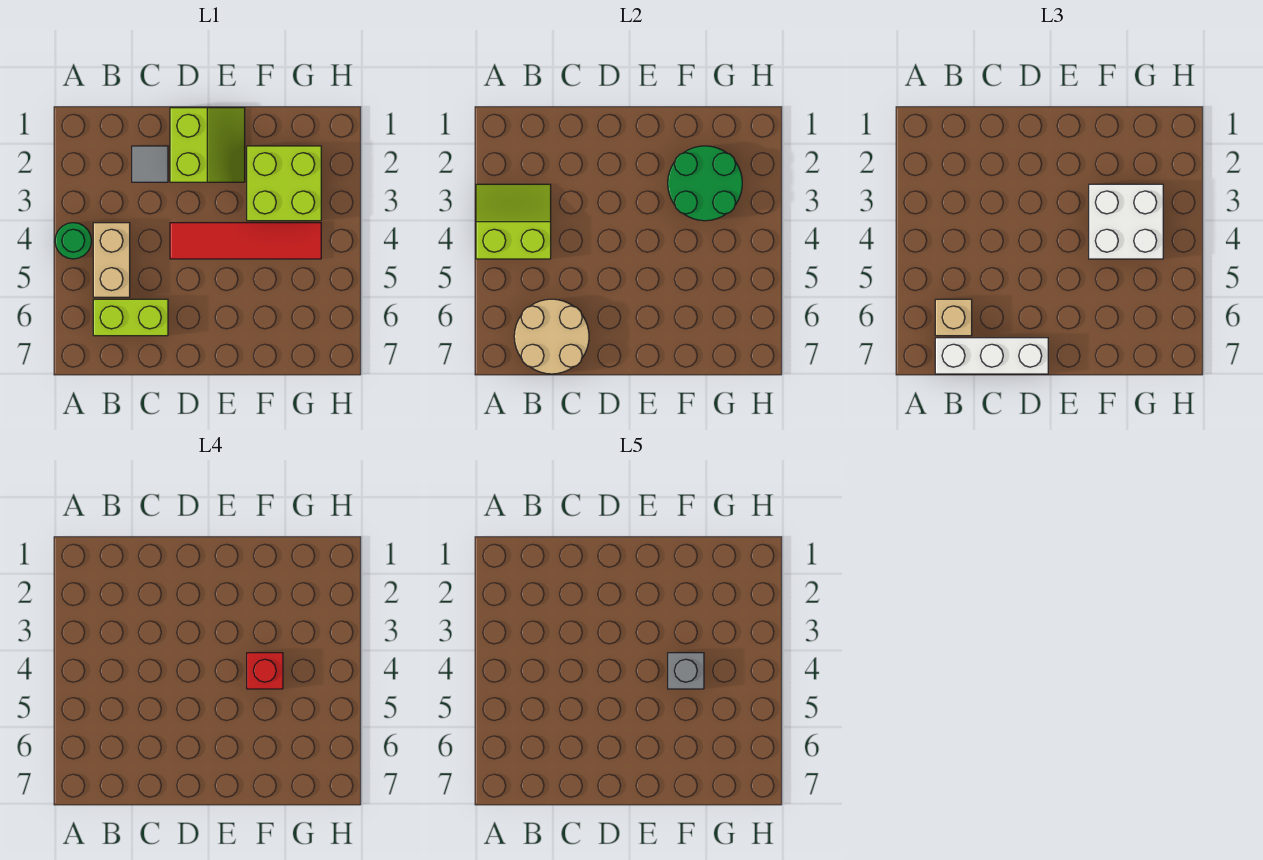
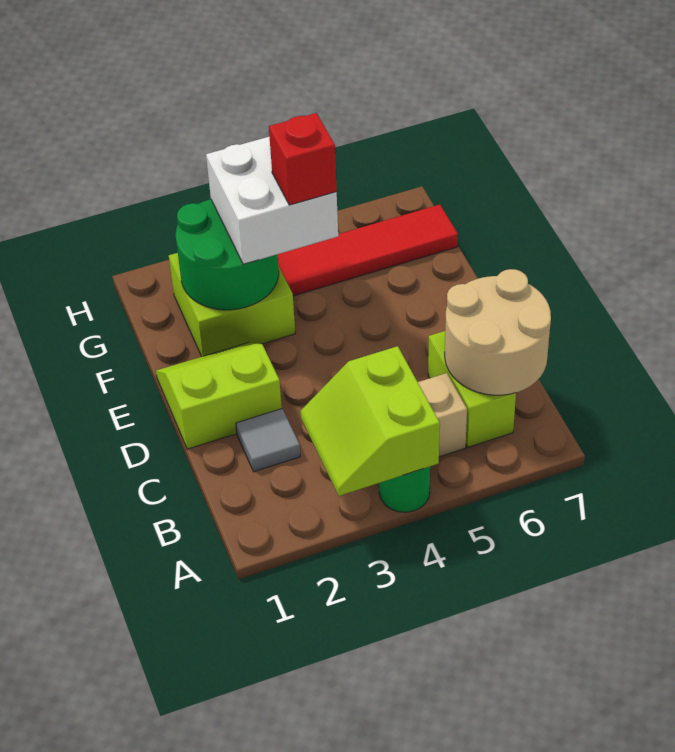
tan 1x1 brick [935,299,972,336] -> none
white 1x3 brick [935,338,1048,374] -> none
red 1x4 tile [170,223,321,259] -> red 1x4 tile turned to [278,204,458,296]
grey 1x1 brick [668,653,704,689] -> none

